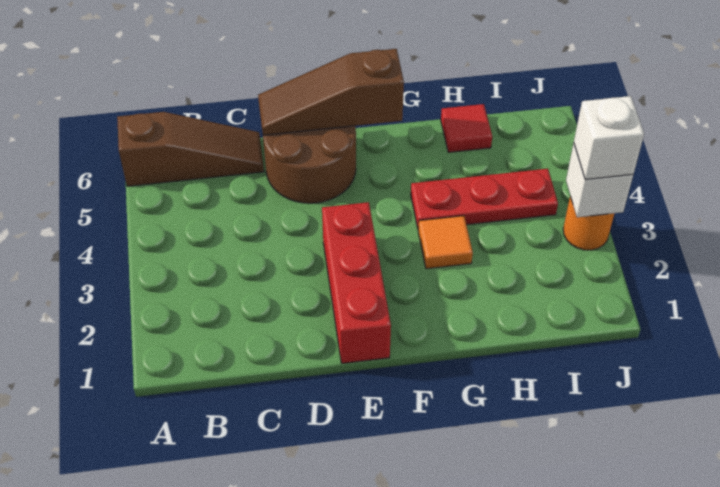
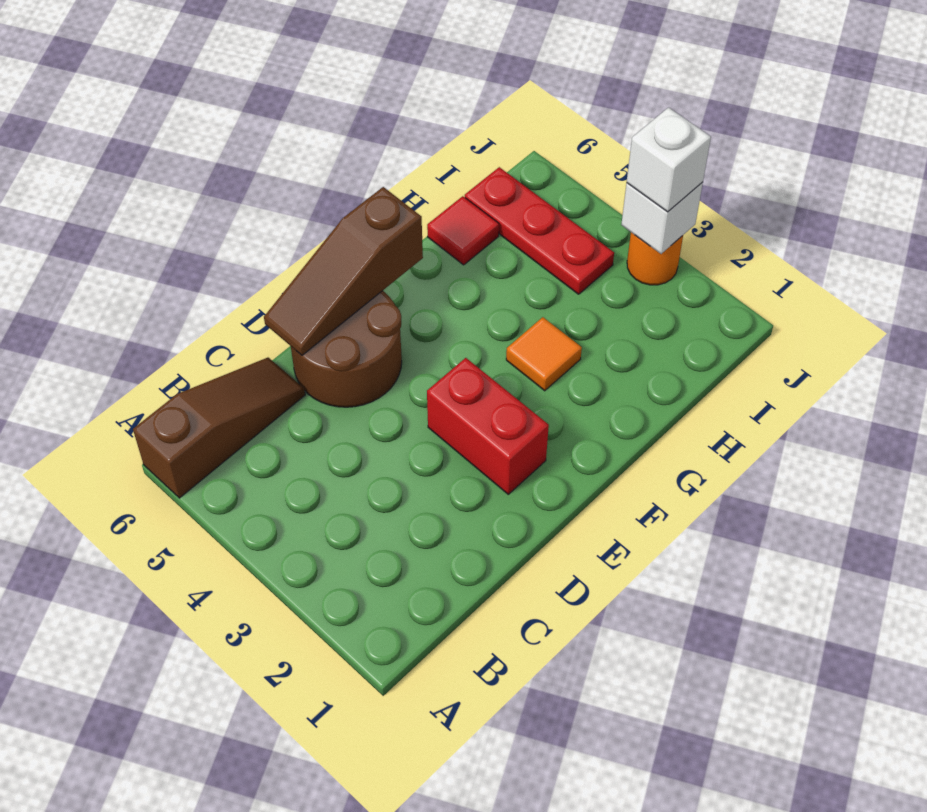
red 1x3 brick [322,202,391,363] -> red 1x2 brick [427,358,549,494]
red 1x3 plate [411,169,558,228] -> red 1x3 plate turned to [465,167,614,294]

